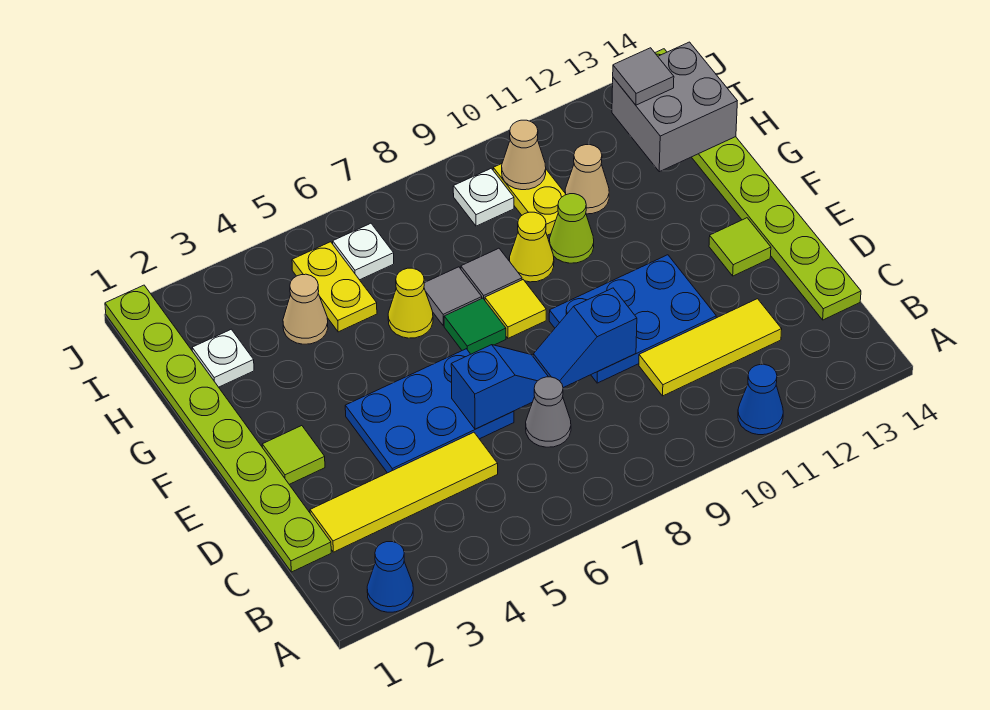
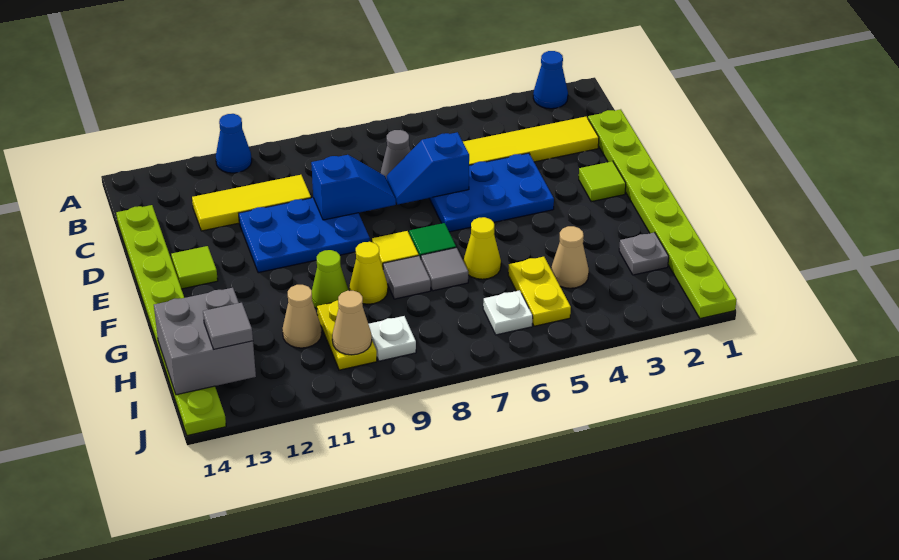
white 1x1 plate [192,329,254,387] -> grey 1x1 plate [619,232,669,275]

